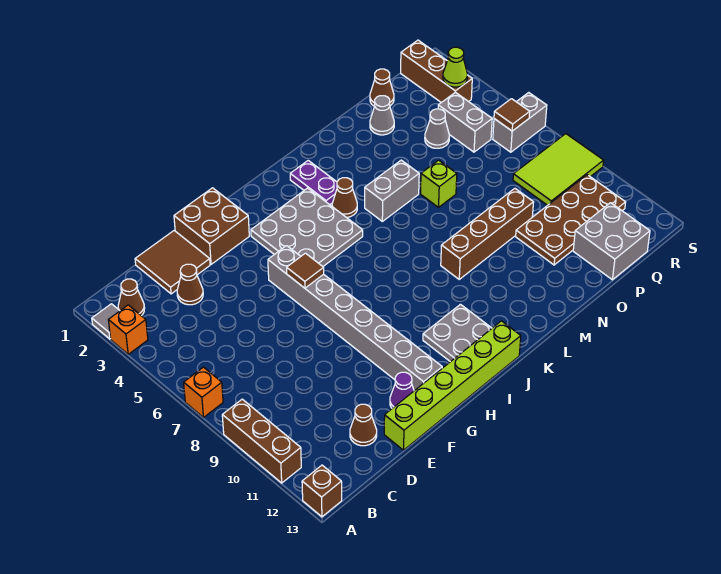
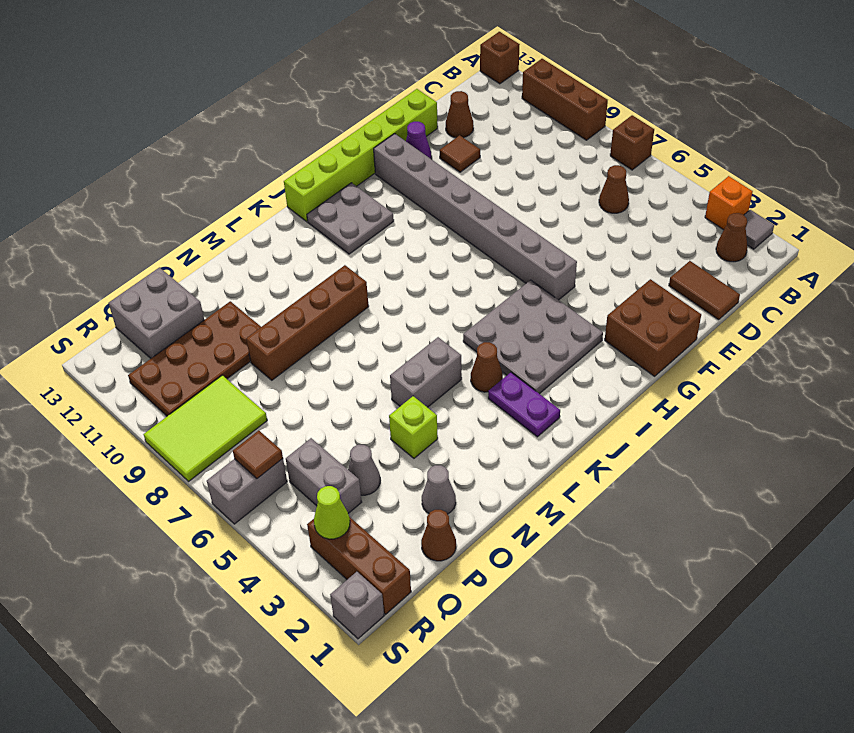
orange 1x1 brick [184,367,223,417] -> brown 1x1 brick [610,115,654,170]
brown 2x2 tile [135,231,210,294] -> brown 1x2 tile [669,261,740,320]
brown 1x1 cone [177,264,203,305] -> brown 1x1 cone moved to [599,165,629,213]
brown 1x1 tile [287,253,324,288] -> brown 1x1 tile moved to [439,135,480,172]
lime 1x1 brick [421,160,457,207] -> lime 1x1 brick moved to [389,396,438,458]
none -> grey 1x1 brick [330,572,384,639]

